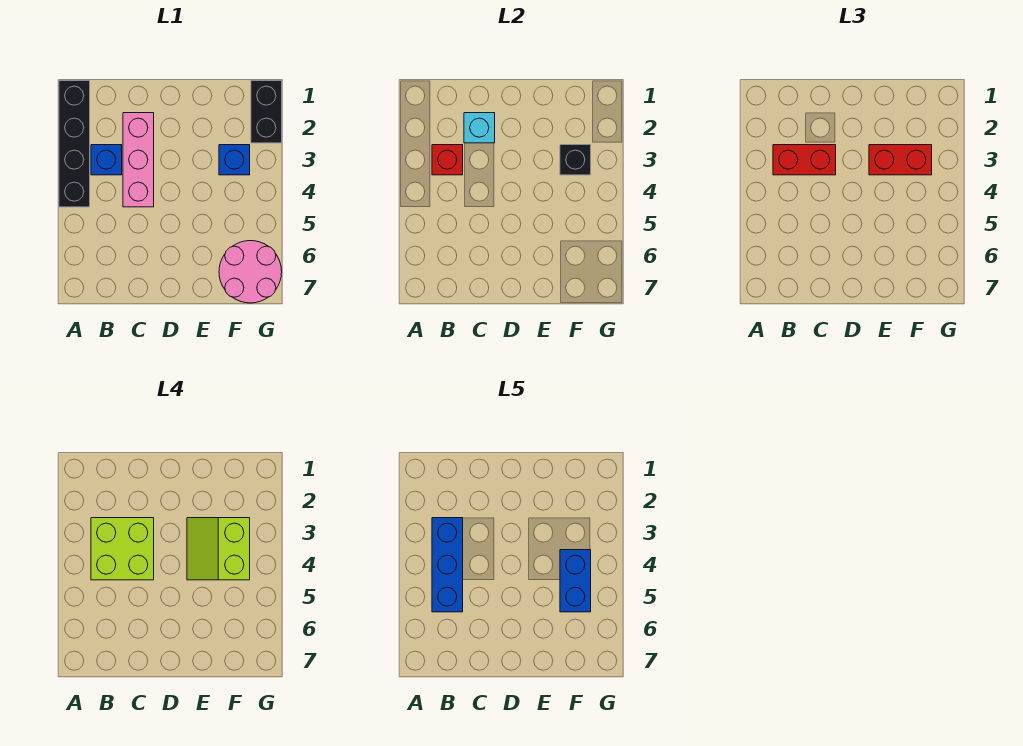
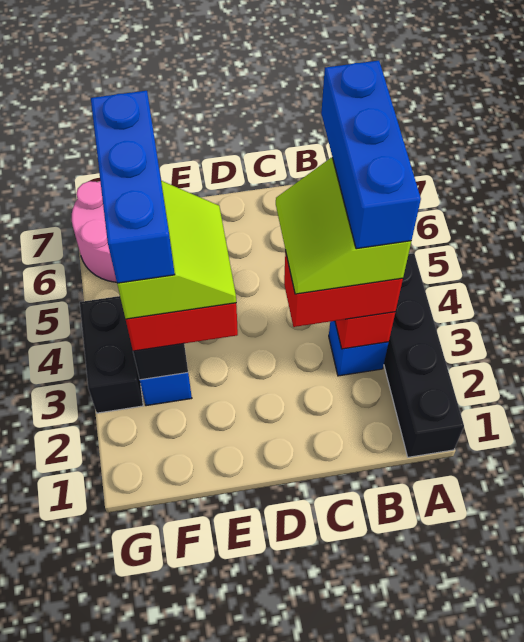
lime 2x2 brick [91,518,154,580] -> lime 2x2 slope [276,157,411,294]
pink 1x3 brick [123,113,154,207] -> none
cyan 1x1 brick [464,113,495,143] -> none
blue 1x2 brick [560,550,591,612] -> blue 1x3 brick [91,91,175,283]
black 1x2 brick [251,81,282,143] -> black 1x2 brick moved to [80,296,143,413]

